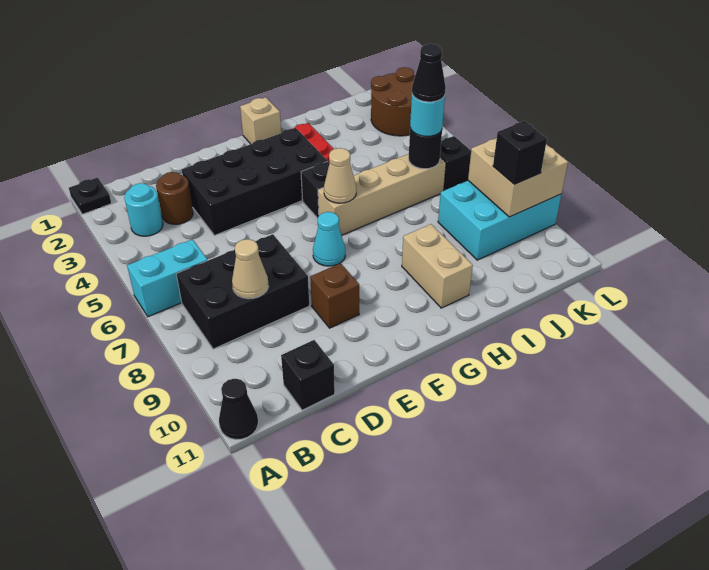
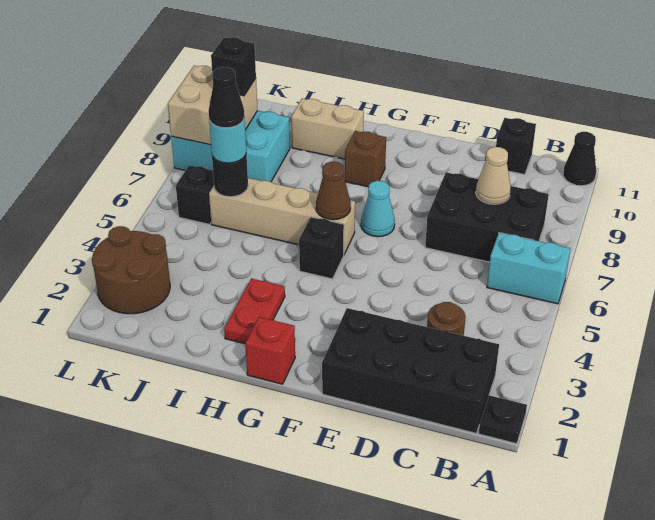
cyan 1x1 round brick [124,183,163,236] -> none
black 2x4 brick [182,128,327,235] -> black 2x4 brick moved to [322,308,499,433]
brown 1x1 brick [310,263,359,328] -> brown 1x1 brick moved to [345,131,386,187]
tan 1x1 brick [240,97,281,144] -> red 1x1 brick [245,317,295,384]
tan 1x1 cone [324,148,356,203] -> brown 1x1 cone [316,162,351,220]
tan 1x2 brick [402,224,473,308] -> tan 1x2 brick turned to [291,98,364,159]

